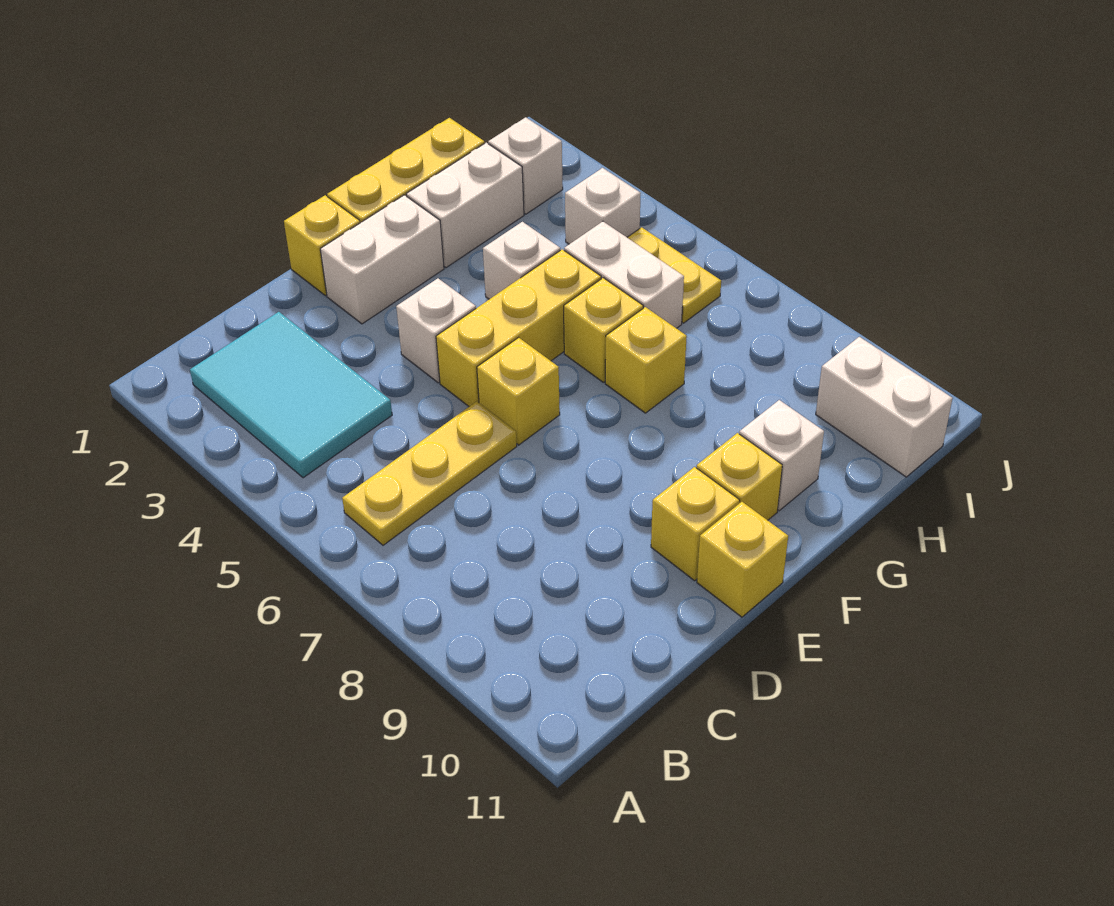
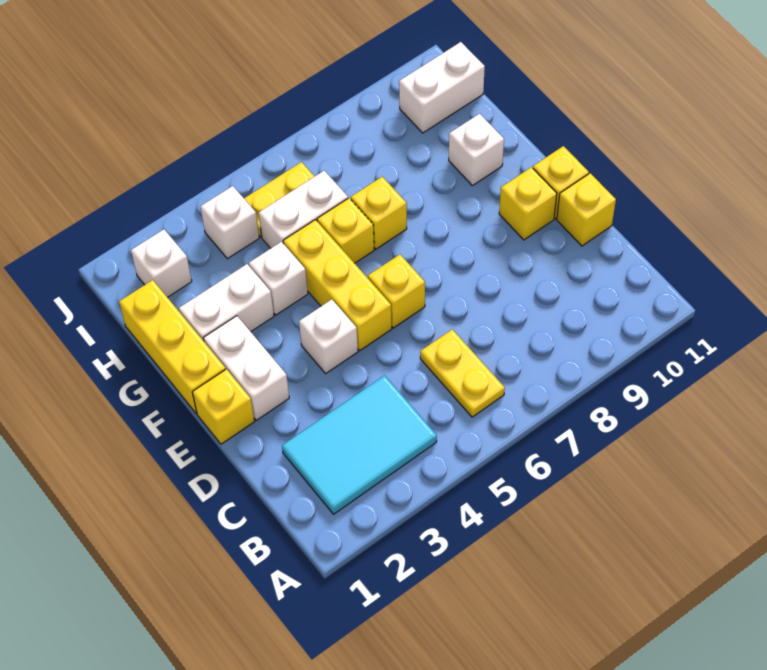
yellow 1x3 plate [342,401,517,545] -> yellow 1x2 plate [420,329,505,417]
yellow 1x1 brick [697,433,782,520] -> yellow 1x1 brick moved to [557,173,616,246]
white 1x2 brick [406,143,524,268] -> white 1x2 brick turned to [179,264,274,341]

